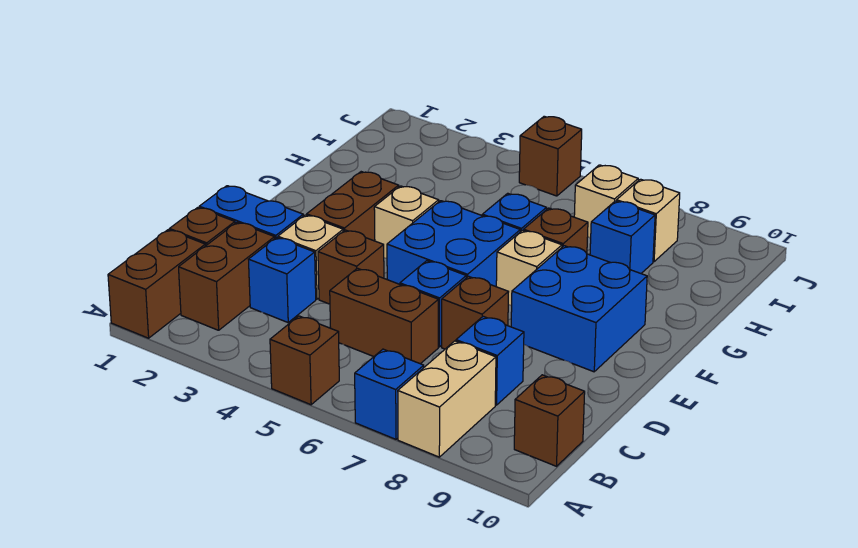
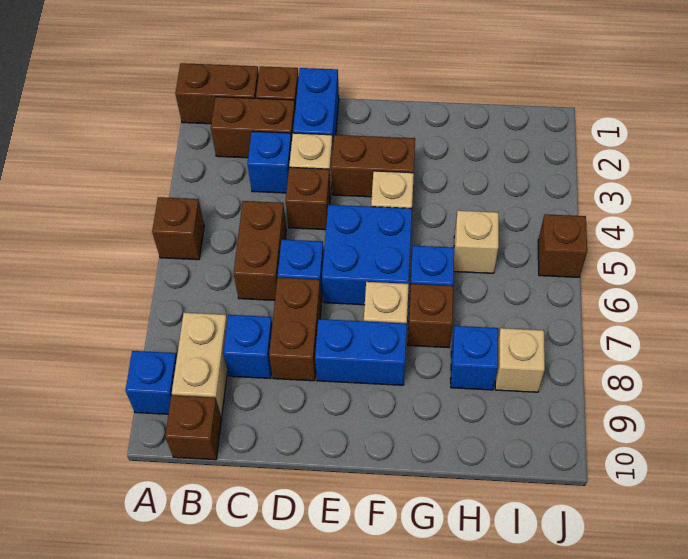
blue 1x1 brick [355,349,424,439] -> blue 1x1 brick moved to [125,351,177,414]
tan 1x2 brick [398,341,496,457] -> tan 1x2 brick turned to [172,313,228,417]
brown 1x1 brick [442,276,508,349] -> brown 1x2 brick [269,278,321,381]
blue 2x2 brick [511,246,647,372] -> blue 1x2 brick [315,319,407,385]
tan 1x1 brick [574,165,638,238] -> tan 1x1 brick moved to [454,211,499,273]

